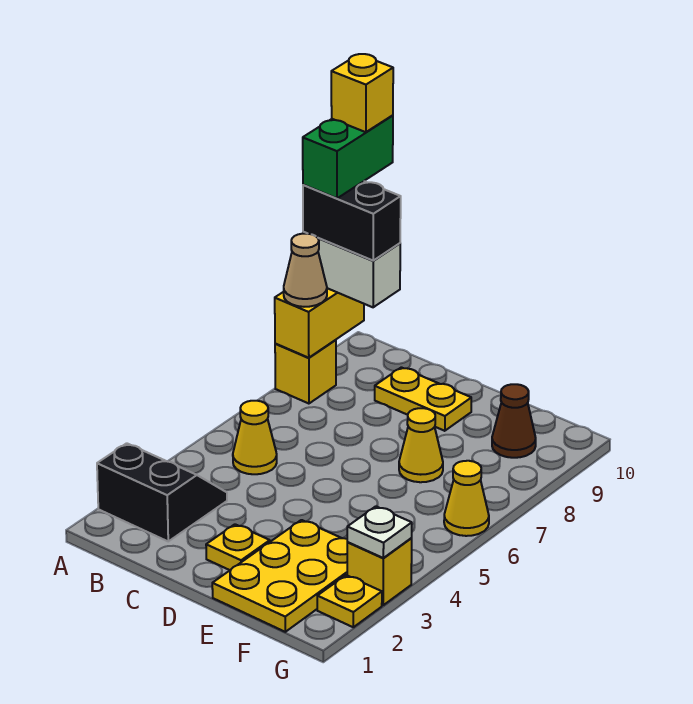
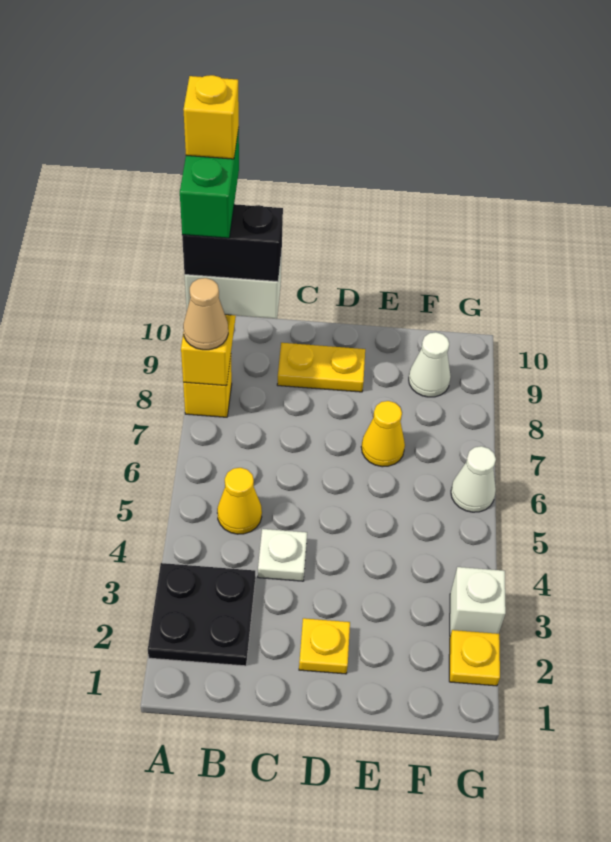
black 2x2 slope [97,443,227,541] -> black 2x2 plate [148,563,255,666]
yellow 2x3 plate [212,520,348,632] -> none
brown 1x1 cone [492,384,536,458] -> white 1x1 cone [409,332,451,397]
yellow 1x1 brick [347,538,412,605] -> white 1x1 brick [450,567,506,635]
white 1x1 plate [347,506,412,558] -> white 1x1 plate moved to [258,529,307,581]
yellow 1x1 cone [444,461,489,536] -> white 1x1 cone [451,446,496,512]

